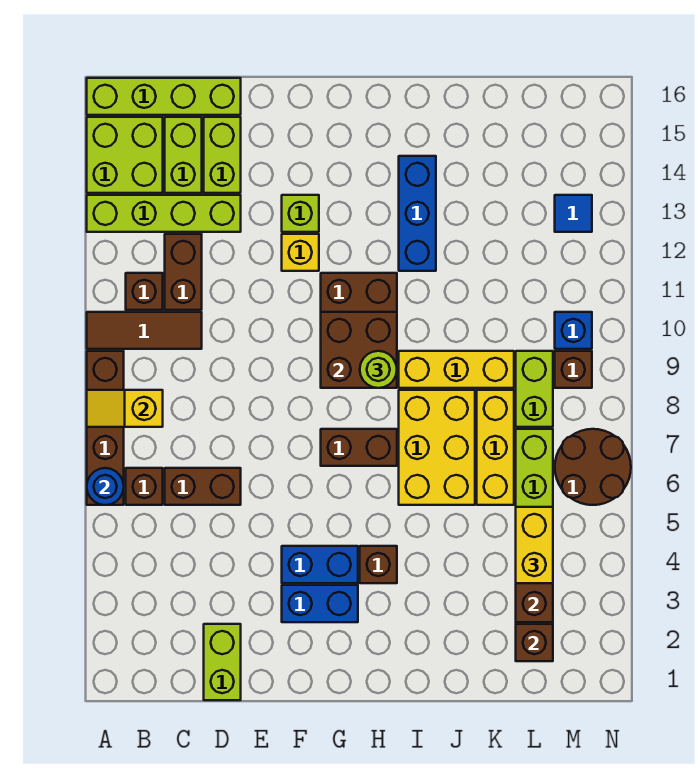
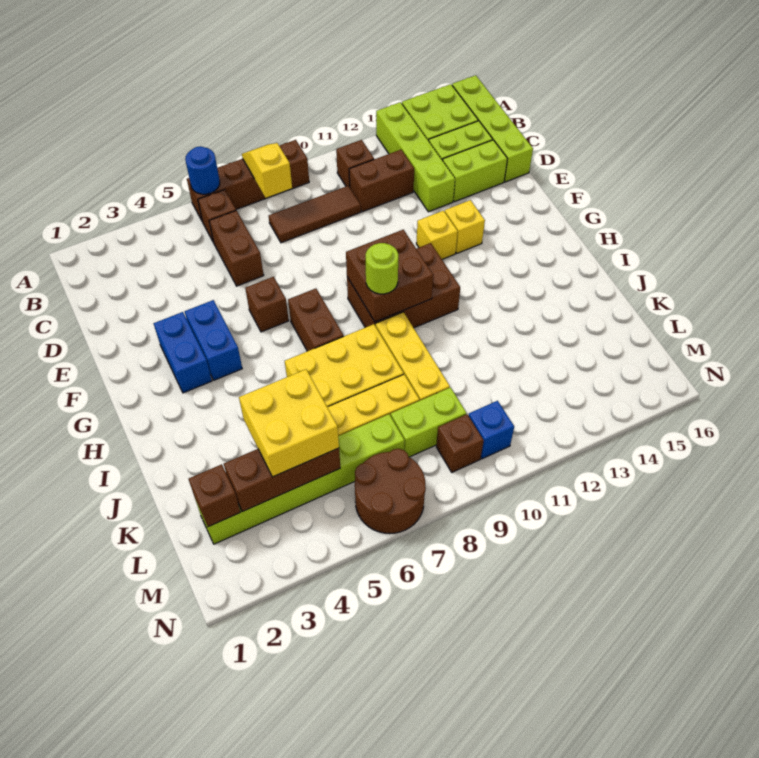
brown 1x3 tile [87,312,202,349] -> brown 1x3 tile turned to [269,186,361,243]
lime 1x2 brick [204,624,241,700] -> none
lime 1x1 brick [282,195,319,232] -> yellow 1x1 brick [445,200,485,253]
brown 1x1 brick [360,546,397,583] -> brown 1x1 brick moved to [245,277,289,332]
blue 1x3 brick [399,156,436,271] -> none
yellow 1x2 brick [516,507,553,583] -> yellow 2x2 brick [239,369,339,477]
blue 1x1 tile [555,195,592,232] -> none

